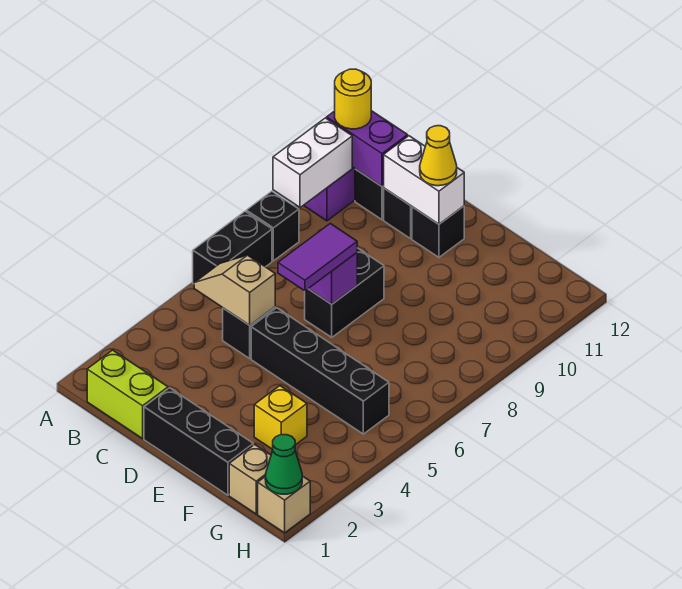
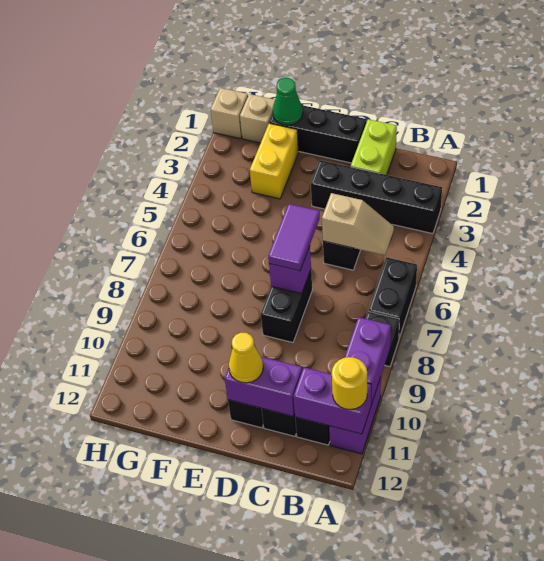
white 1x2 brick [273,118,352,208] -> purple 1x2 brick [345,317,391,404]
lime 1x2 brick [87,350,168,439] -> lime 1x2 brick turned to [351,119,397,175]
white 1x2 brick [384,136,464,224] -> purple 1x2 brick [225,357,302,416]
black 1x4 brick [251,308,389,434] -> black 1x4 brick moved to [311,160,442,234]
yellow 1x1 brick [254,386,307,449] -> yellow 1x2 brick [250,123,299,199]
green 1x1 cone [265,435,302,494] -> green 1x1 cone moved to [273,78,303,125]

